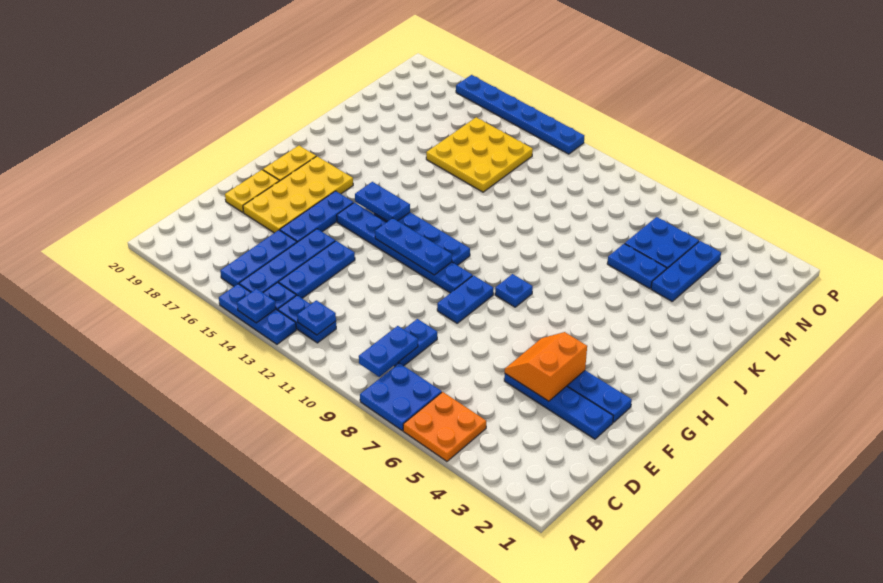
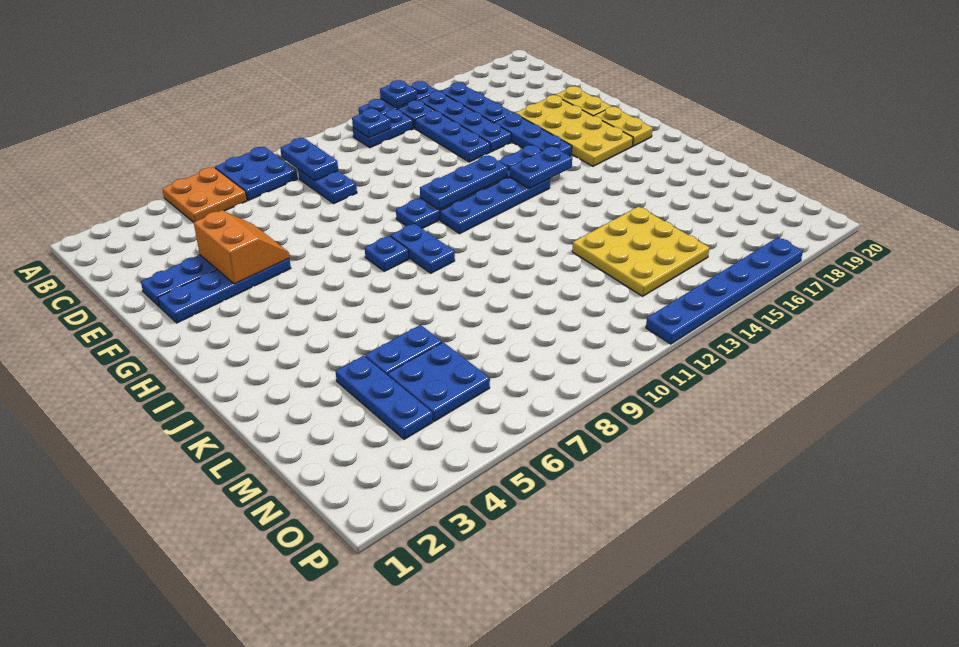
blue 1x2 plate [437,275,493,323] -> blue 1x2 plate moved to [390,223,455,273]

